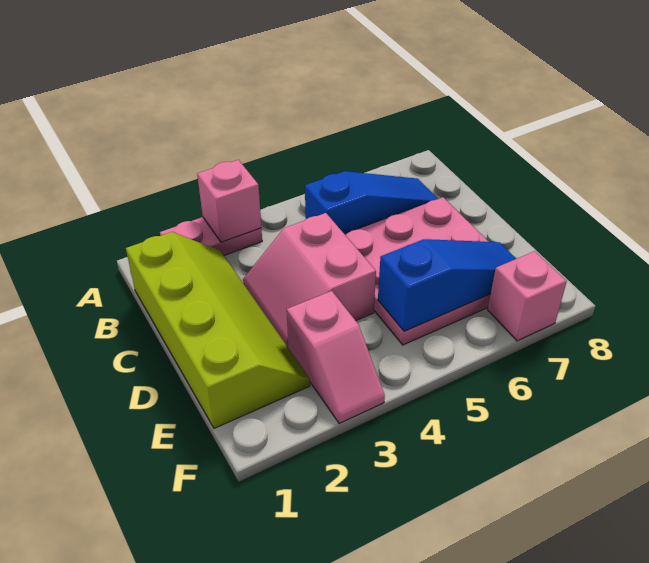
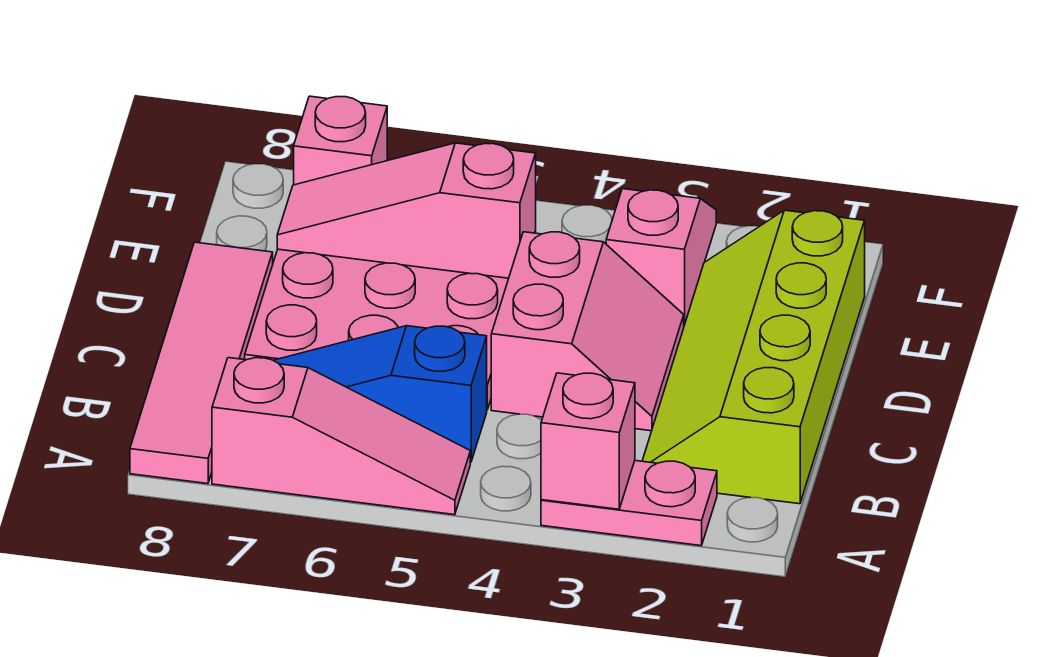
none -> pink 1x3 slope [212,358,470,515]
none -> pink 1x4 tile [130,242,273,484]
blue 1x3 slope [378,239,516,331] -> pink 1x3 slope [277,143,536,278]

